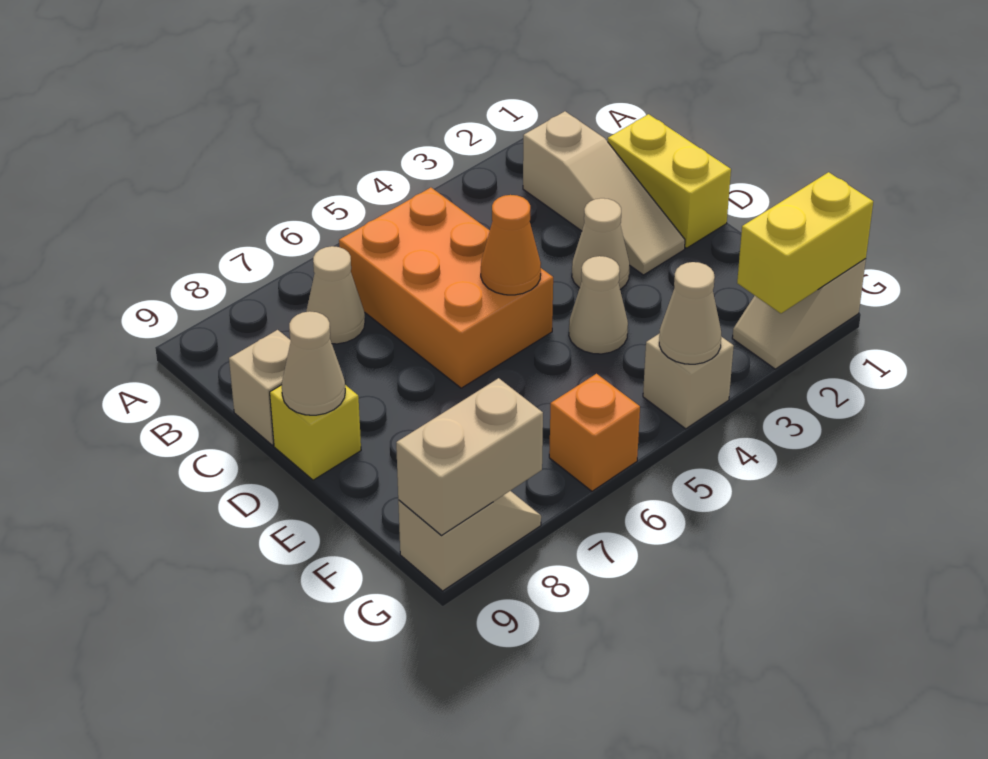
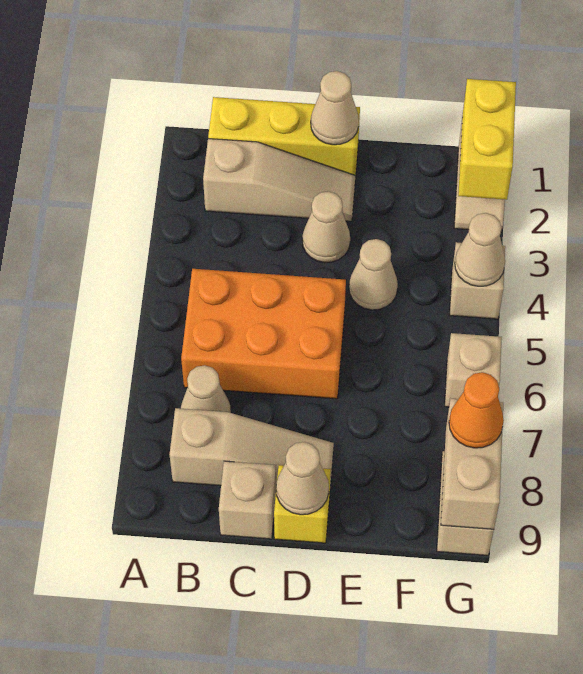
none -> tan 1x3 slope [170,408,334,486]
yellow 1x2 brick [608,114,731,248] -> yellow 1x3 brick [208,97,360,177]
none -> tan 1x1 cone [311,71,359,145]
orange 1x1 cone [481,195,541,295] -> orange 1x1 cone moved to [449,372,504,448]
orange 1x1 brick [549,374,640,491] -> tan 1x1 brick [445,333,502,407]

